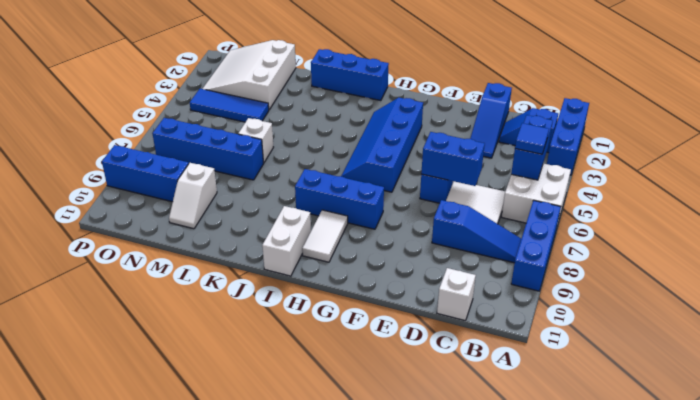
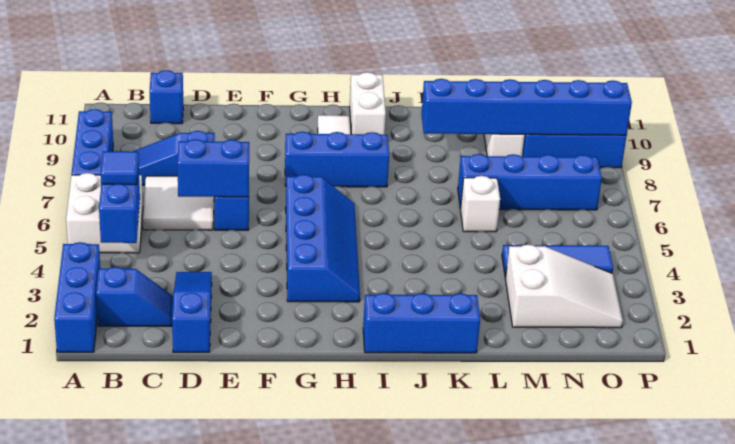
white 1x1 brick [437,268,476,321] -> blue 1x1 brick [150,70,183,124]
none -> blue 1x6 brick [422,79,632,135]
white 3x3 slope [202,40,296,110] -> white 2x3 slope [505,245,623,328]

